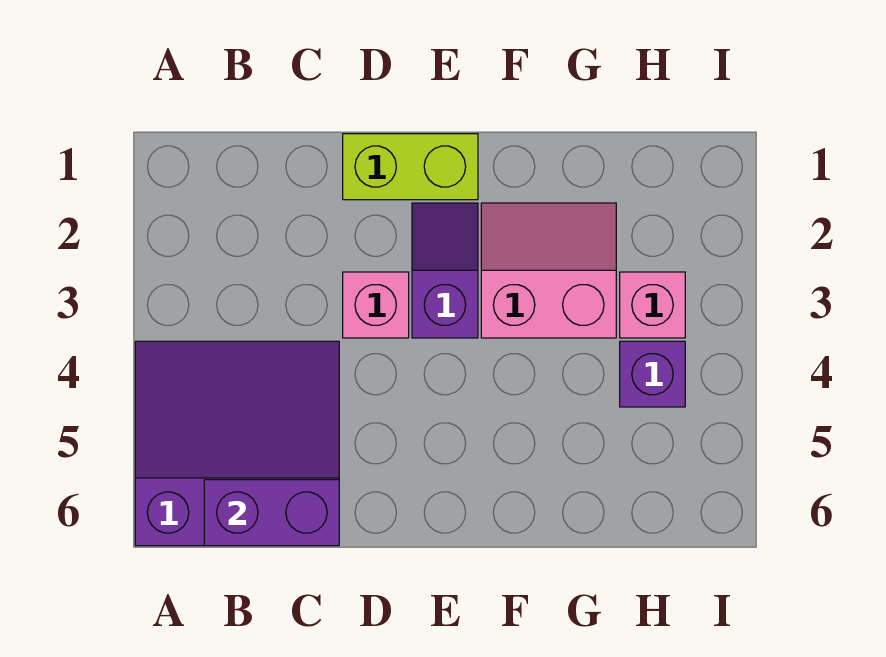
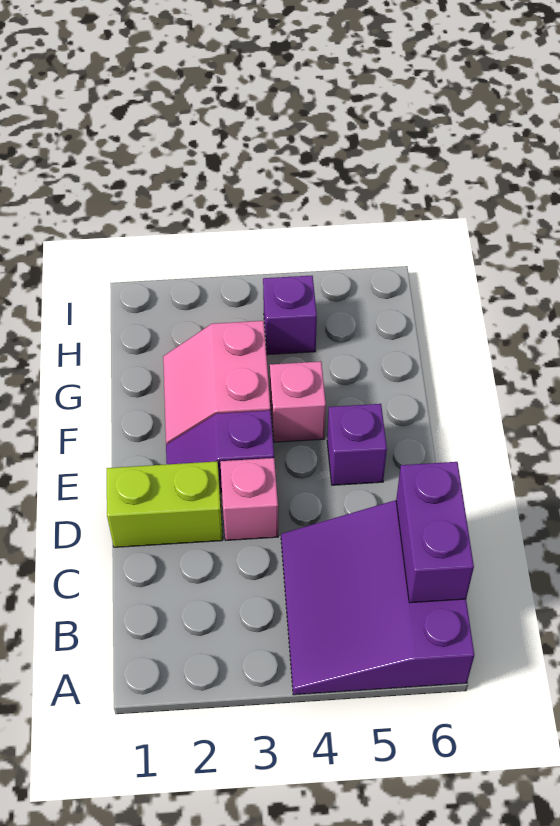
lime 1x2 brick [343,134,478,200] -> lime 1x2 brick turned to [107,461,223,547]
none -> purple 1x1 brick [327,404,387,485]
pink 1x1 brick [620,272,685,338] -> pink 1x1 brick moved to [270,361,326,442]

